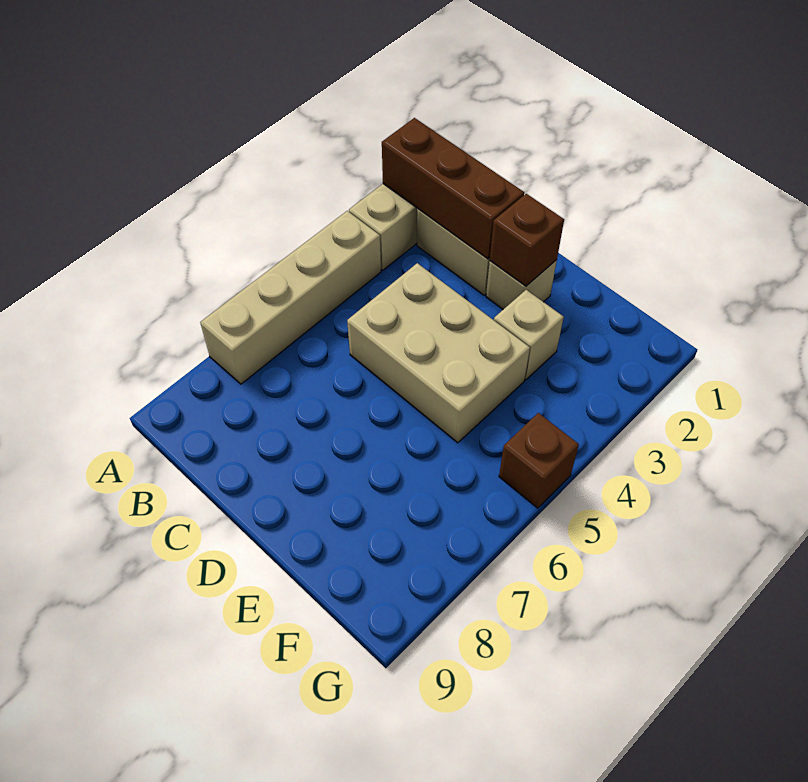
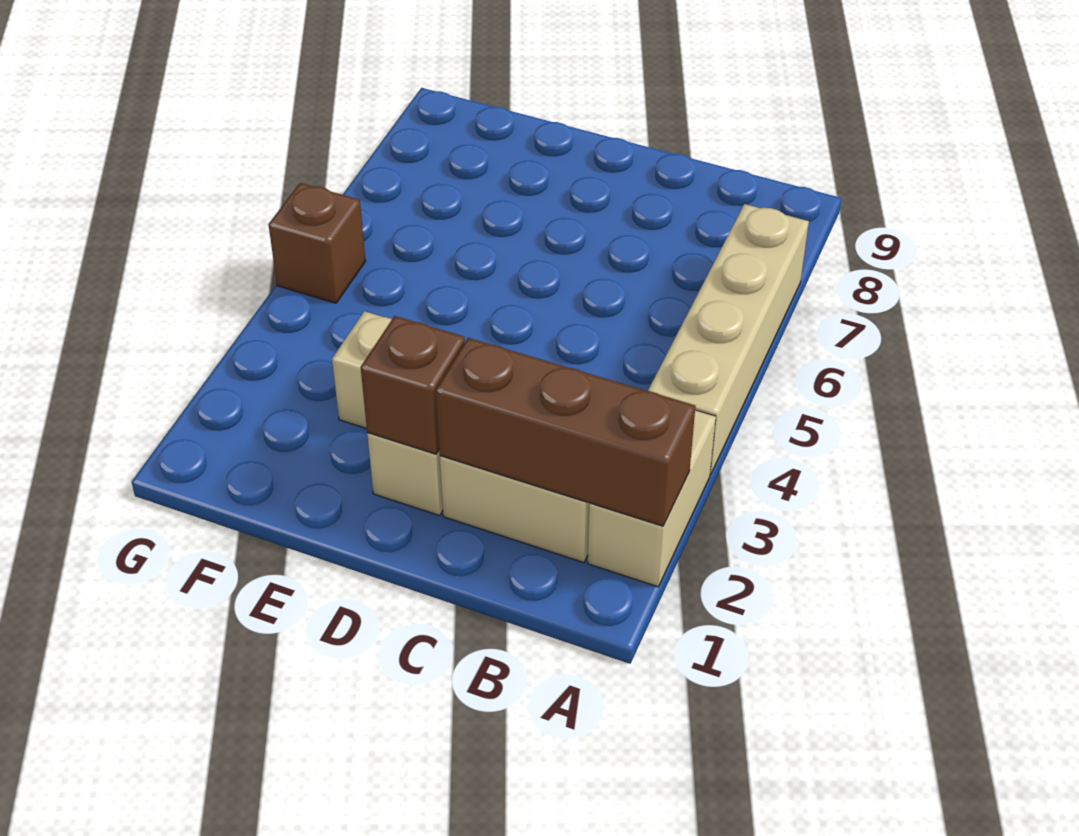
tan 2x3 brick [347,263,530,443] -> none

